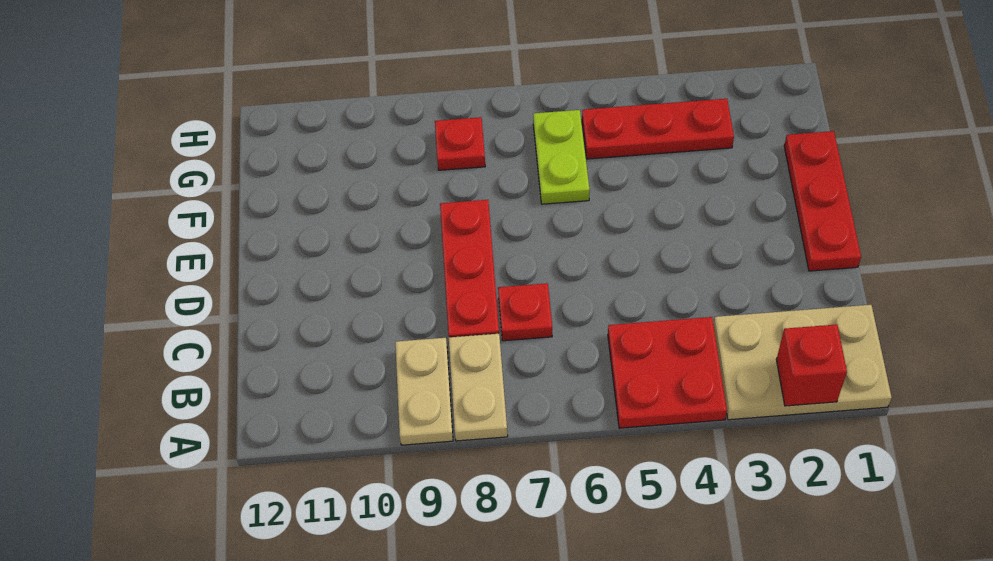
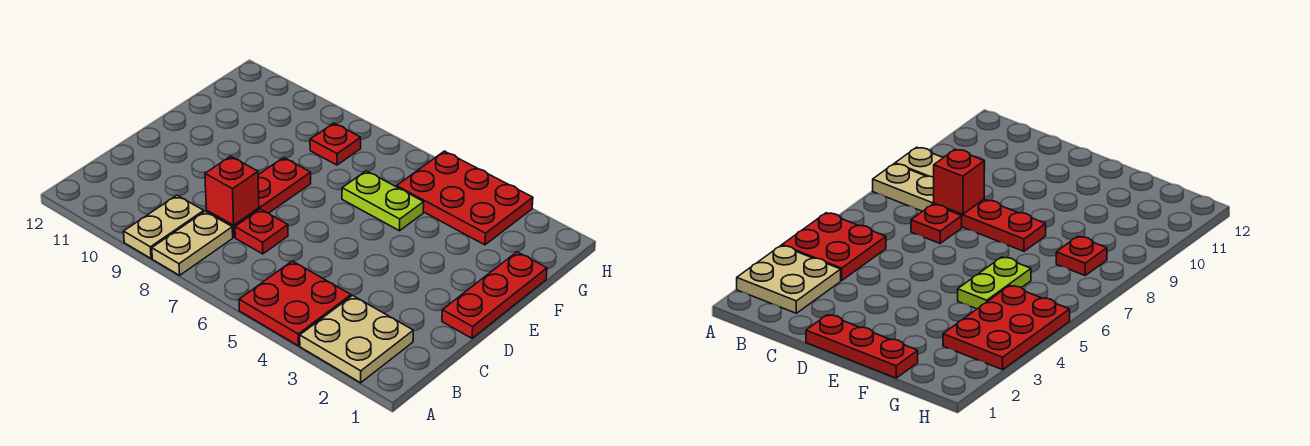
tan 2x3 plate [713,305,892,420] -> tan 2x2 plate [300,295,413,383]
red 1x1 brick [776,325,847,406] -> red 1x1 brick moved to [205,156,259,225]
lime 1x2 plate [533,110,590,204] -> lime 1x2 plate turned to [342,171,424,231]
red 1x3 plate [582,99,734,159] -> red 2x3 plate [397,151,533,245]

